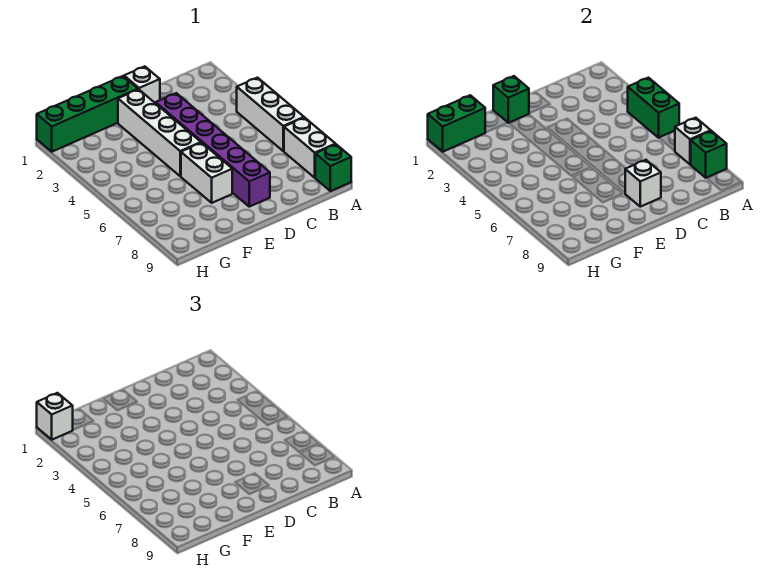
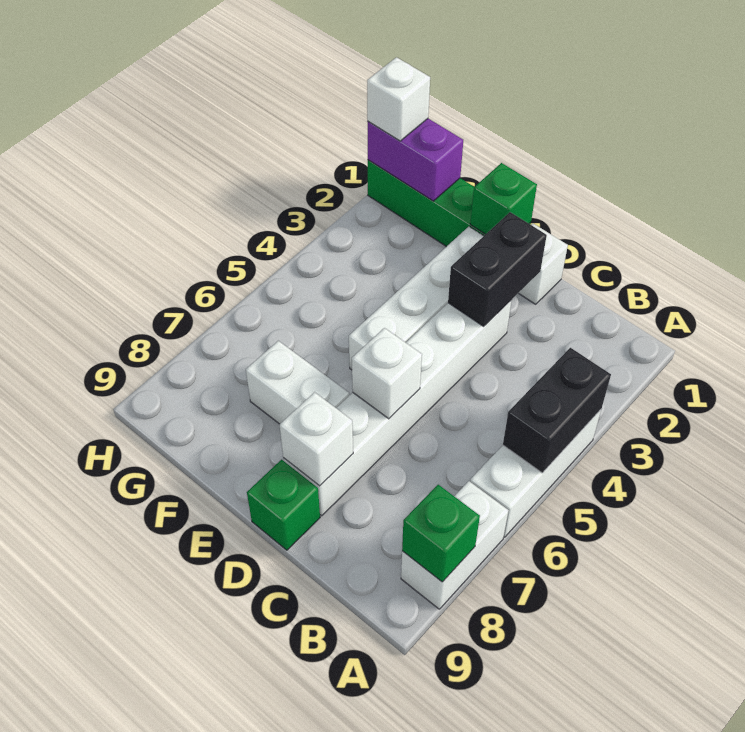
green 1x2 brick [628,78,679,138] -> black 1x2 brick [503,348,611,473]
white 1x1 brick [675,118,711,164] -> white 1x1 brick moved to [352,328,422,419]
green 1x1 brick [315,144,351,191] -> green 1x1 brick moved to [247,460,320,550]
none -> black 1x2 brick [448,212,547,326]
purple 1x6 brick [156,93,270,207] -> white 1x6 brick [283,300,512,516]
white 1x2 brick [181,143,232,203] -> white 1x2 brick turned to [246,341,349,424]
green 1x2 brick [428,95,485,152] -> purple 1x2 brick [368,119,463,201]

